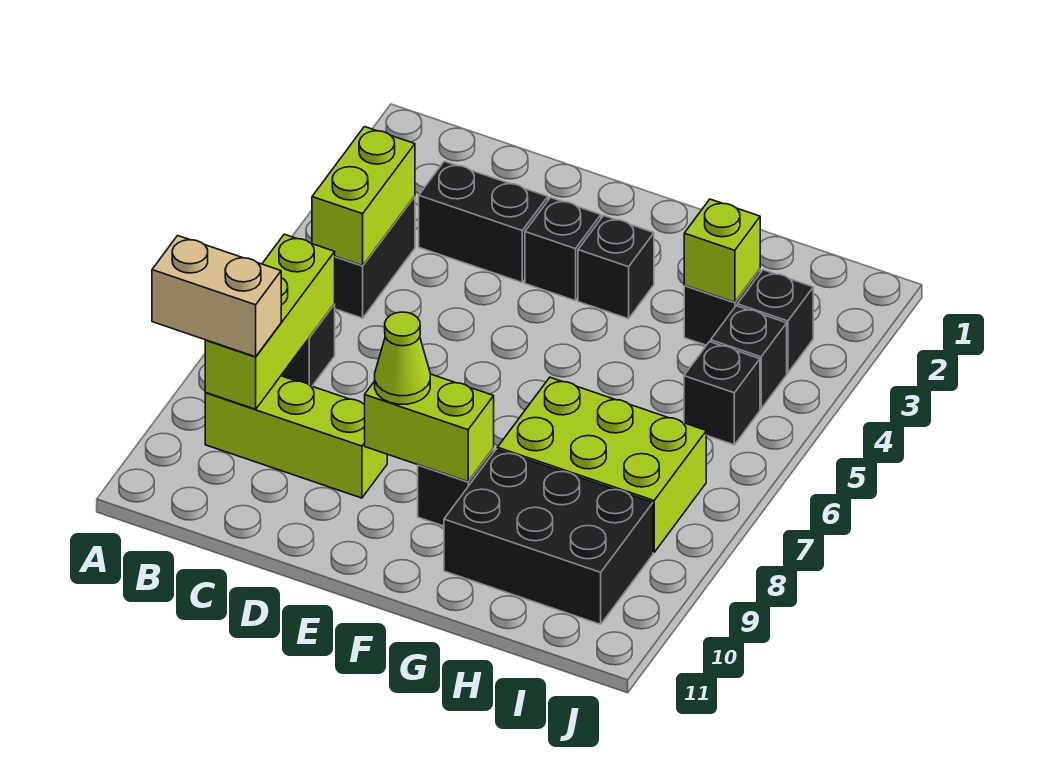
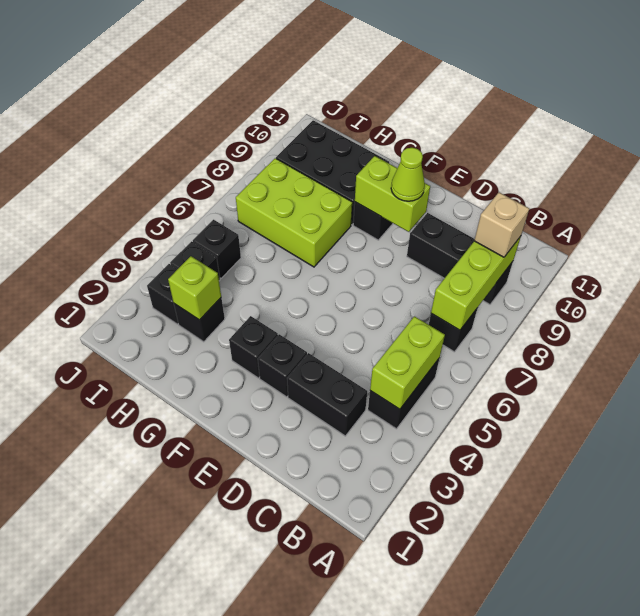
tan 1x2 brick [152,236,281,357] -> tan 1x1 brick [474,192,529,257]
lime 1x3 brick [205,376,387,498] -> black 1x3 brick [407,213,513,304]

